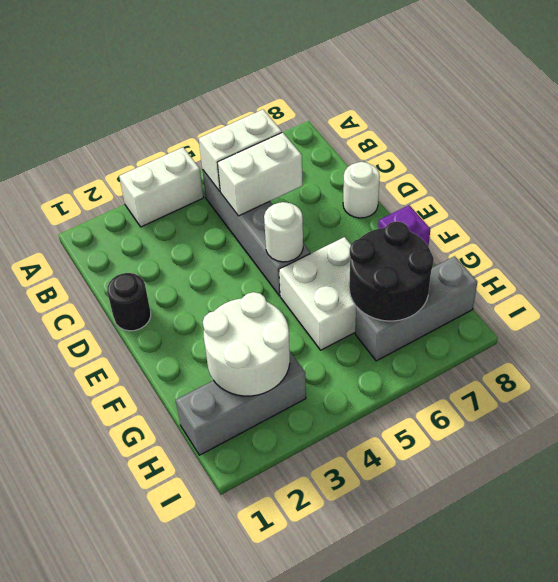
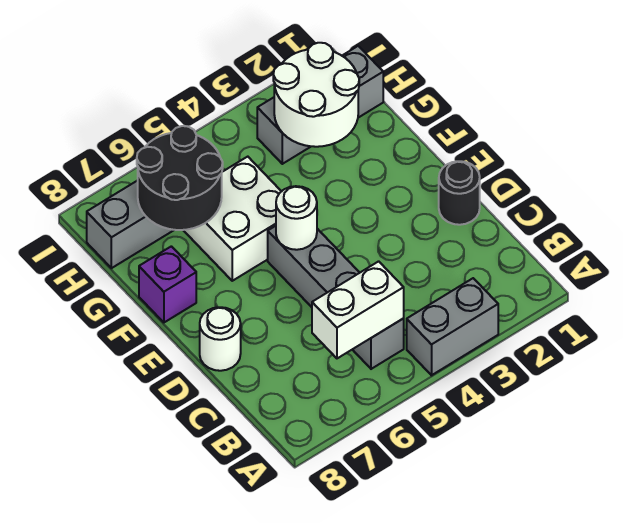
white 1x2 brick [119,147,203,227] -> grey 1x2 brick [407,278,498,375]
white 1x2 brick [217,132,303,216] -> none

